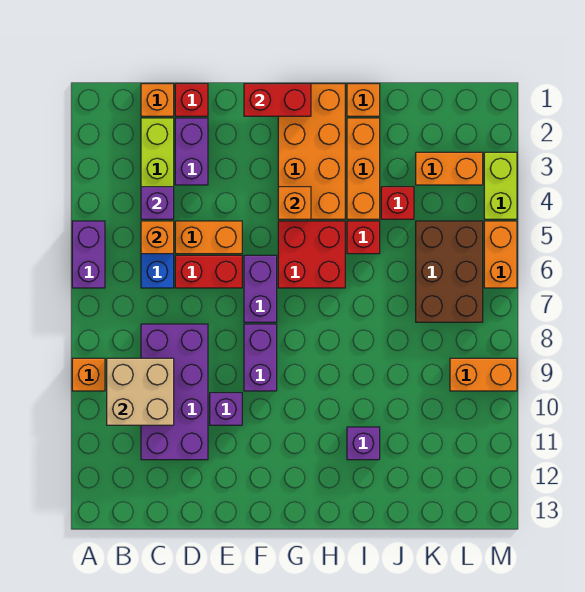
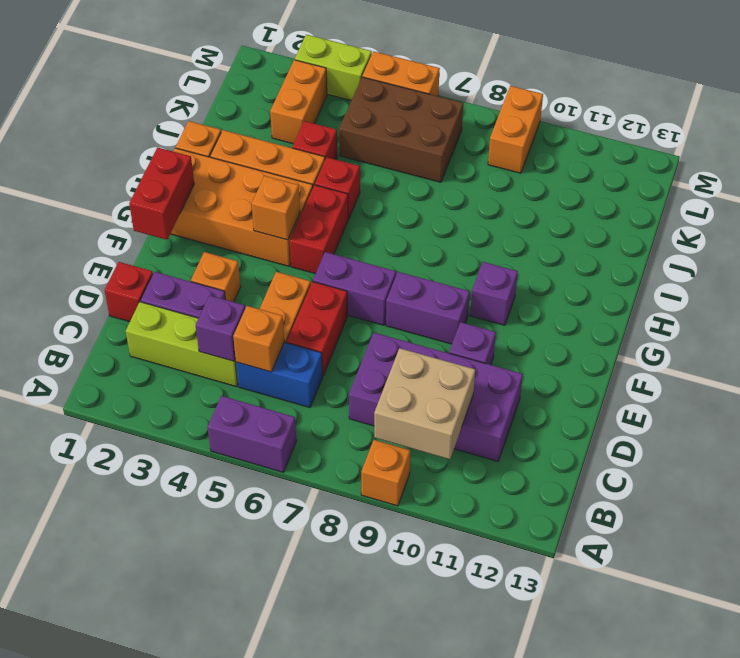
orange 1x1 brick [141,84,174,116] -> orange 1x1 brick moved to [191,252,241,302]
red 2x2 brick [278,221,345,288] -> red 1x2 brick [290,185,348,274]
purple 1x1 brick [347,427,380,460] -> purple 1x1 brick moved to [470,262,518,325]

